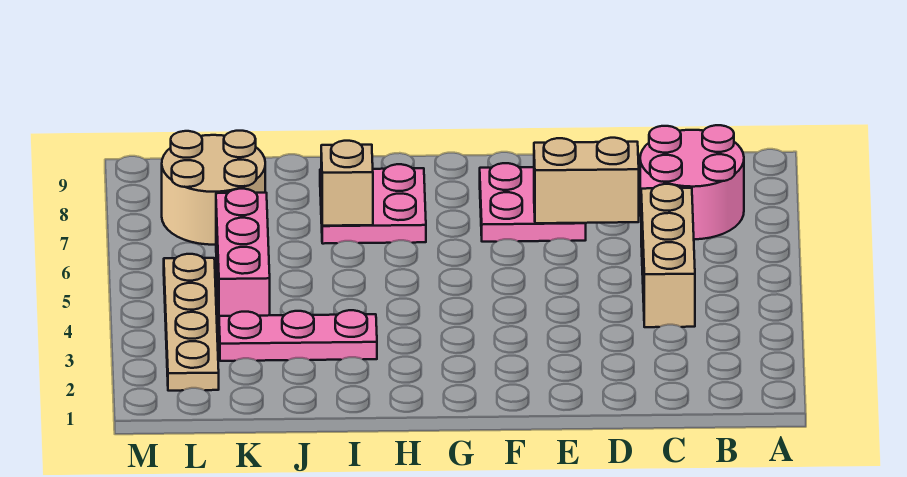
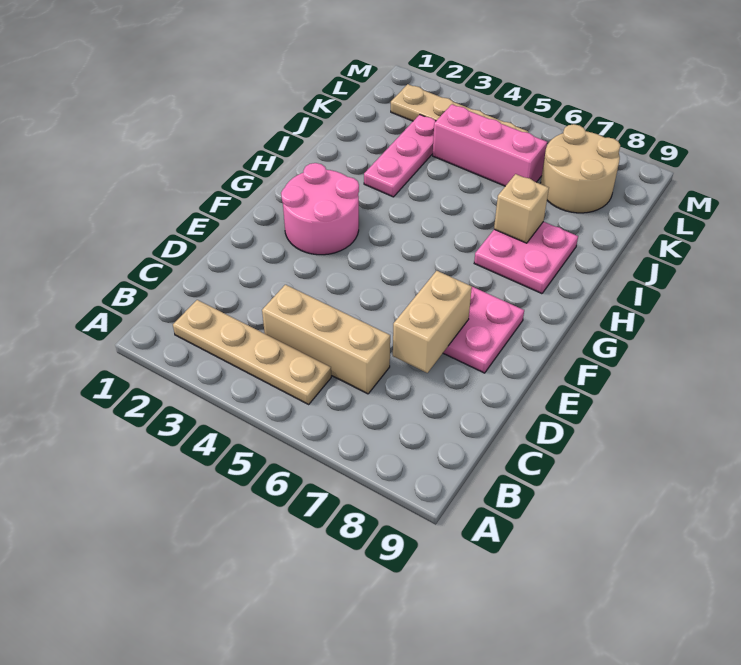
none -> tan 1x4 plate [173,300,331,404]
pink 2x2 round brick [640,125,744,239] -> pink 2x2 round brick moved to [281,163,359,255]

